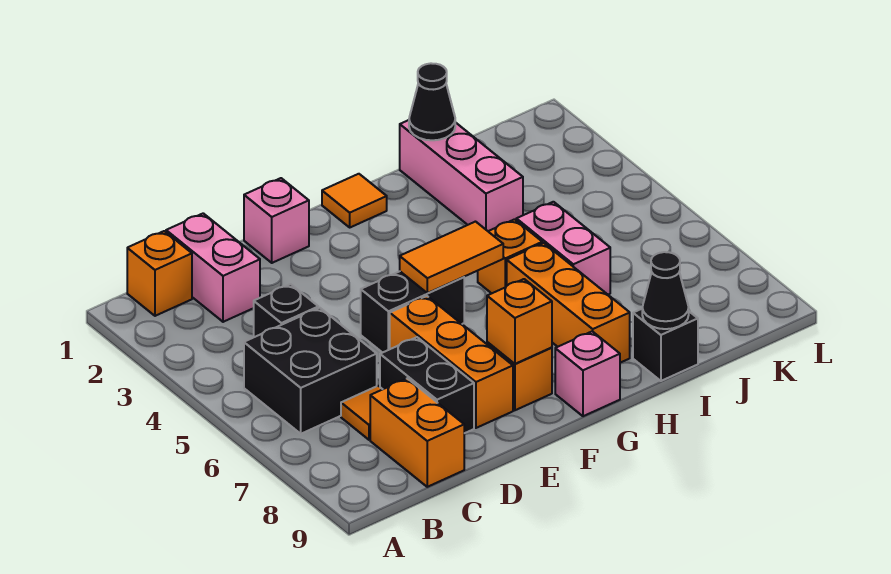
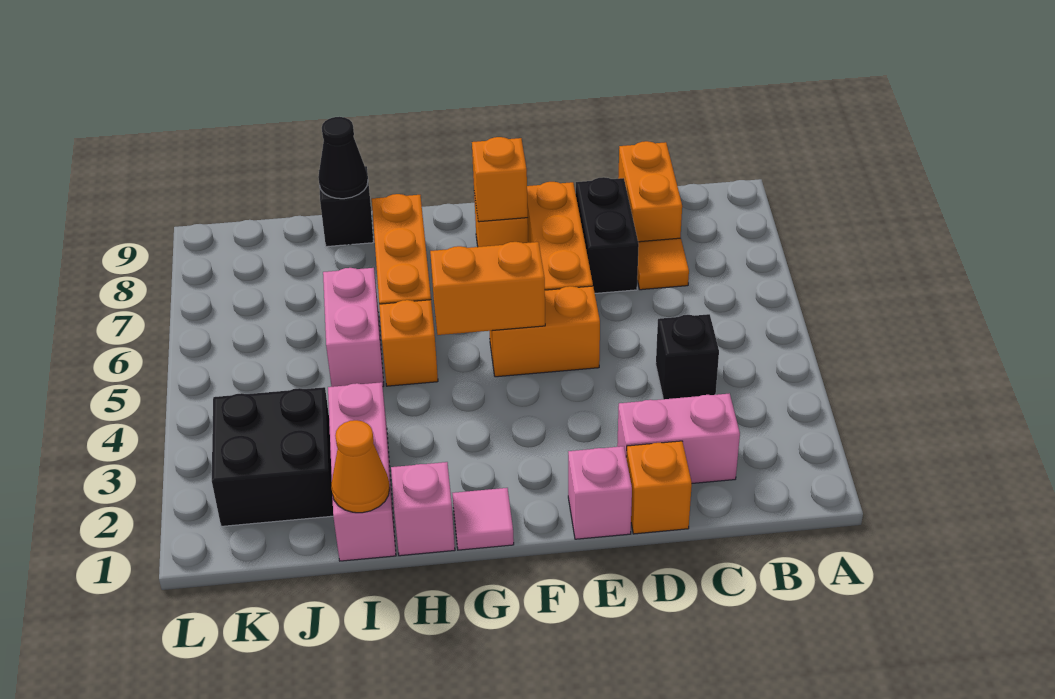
orange 1x1 brick [127,231,192,316] -> orange 1x1 brick moved to [626,441,692,534]
black 2x2 brick [244,308,377,434] -> black 2x2 brick moved to [212,387,333,526]
pink 1x2 brick [166,213,260,322] -> pink 1x2 brick turned to [617,393,740,483]
black 1x2 brick [361,271,464,353] -> orange 1x2 brick [490,286,600,377]
orange 1x2 tile [400,222,503,293] -> orange 1x2 brick [430,242,545,335]
orange 1x1 tile [322,174,387,227] -> pink 1x1 tile [452,488,514,550]
pink 1x1 brick [555,331,620,416] -> pink 1x1 brick moved to [391,462,455,556]
black 1x1 cone [409,63,455,140] -> orange 1x1 cone [331,420,390,513]

